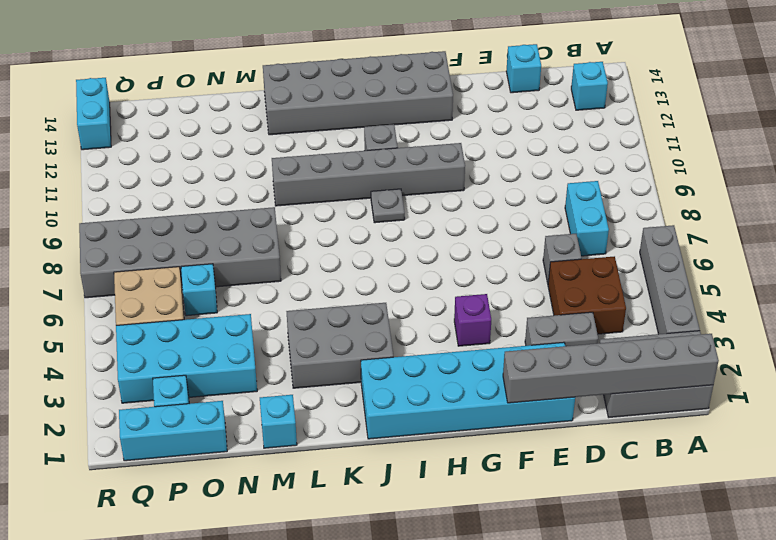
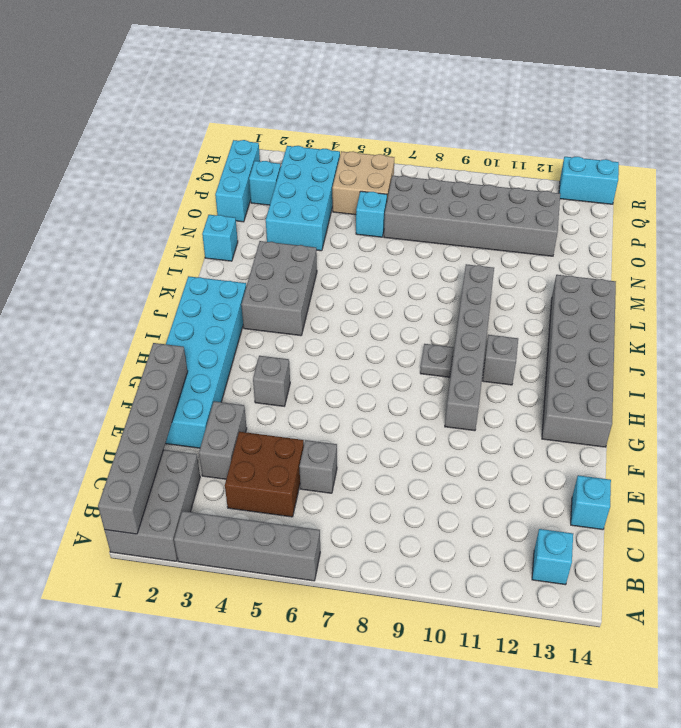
cyan 1x2 brick [565,181,609,256] -> none
purple 1x1 brick [454,294,491,346] -> grey 1x1 brick [253,356,290,406]
grey 2x6 brick [79,207,281,298] -> grey 2x6 brick turned to [384,176,560,256]

